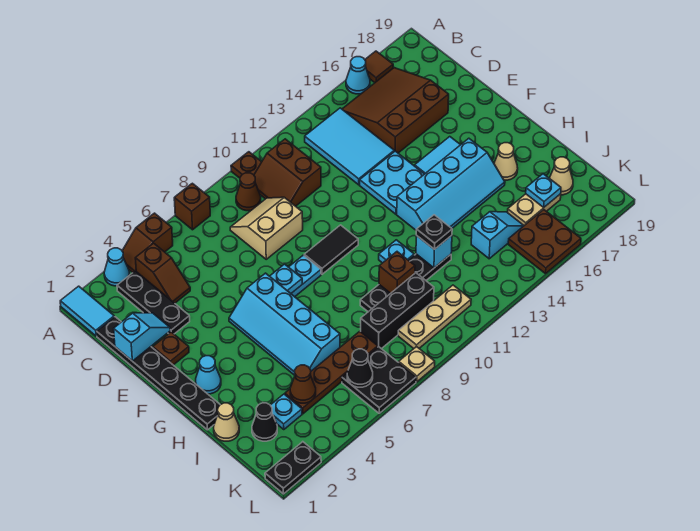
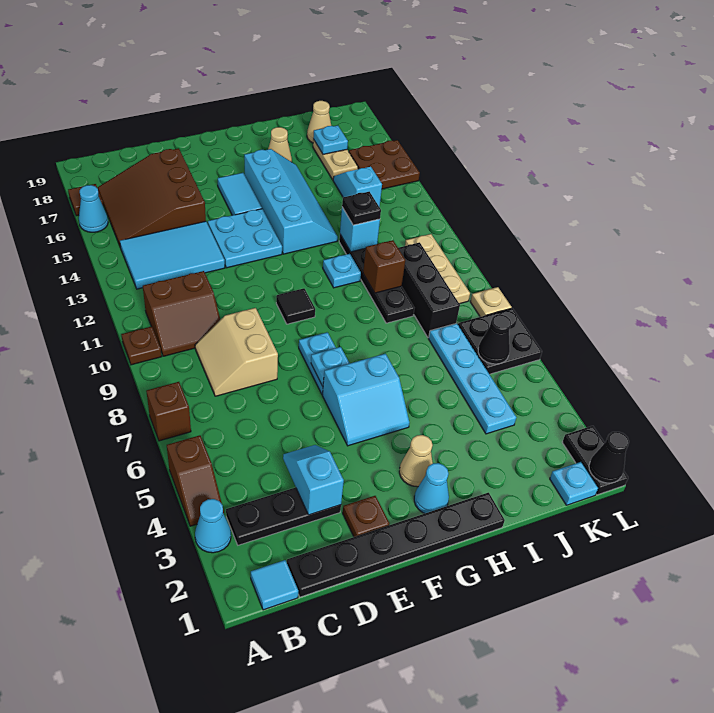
cyan 1x2 tile [60,286,114,336] -> cyan 1x1 tile [251,560,298,610]
brown 1x2 slope [135,243,190,303] -> none
brown 1x1 cone [236,173,261,211] -> none
cyan 1x2 slope [114,313,170,361] -> cyan 1x2 slope moved to [283,445,344,515]
cyan 2x4 slope [229,273,340,375] -> cyan 2x2 slope [323,354,409,446]
black 1x2 tile [304,225,358,274] -> black 1x1 tile [276,288,315,324]
tan 1x1 cone [214,403,239,441] -> tan 1x1 cone moved to [399,435,433,487]
black 1x1 cone [252,403,277,441] -> black 1x1 cone moved to [589,432,629,483]
cyan 1x1 plate [271,394,302,430] -> cyan 1x1 plate moved to [550,462,598,505]
brown 1x4 plate [285,331,378,414] -> cyan 1x4 plate [429,323,516,434]
brown 1x1 cone [290,365,316,403] -> none

